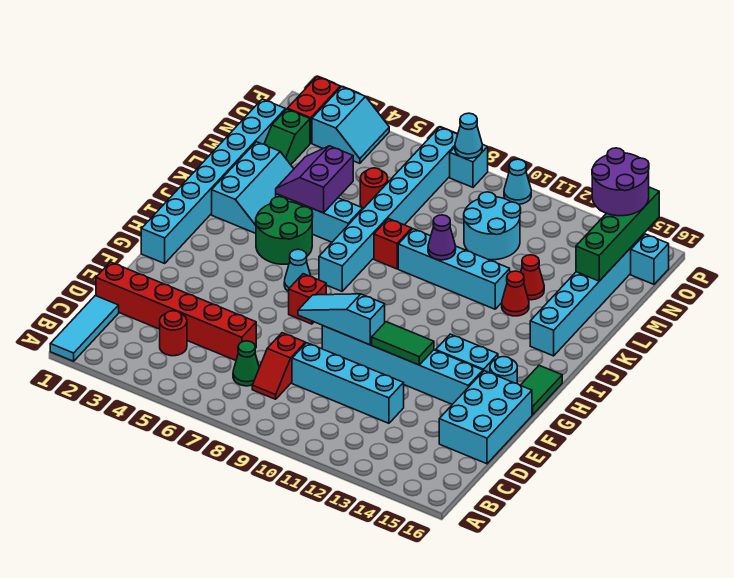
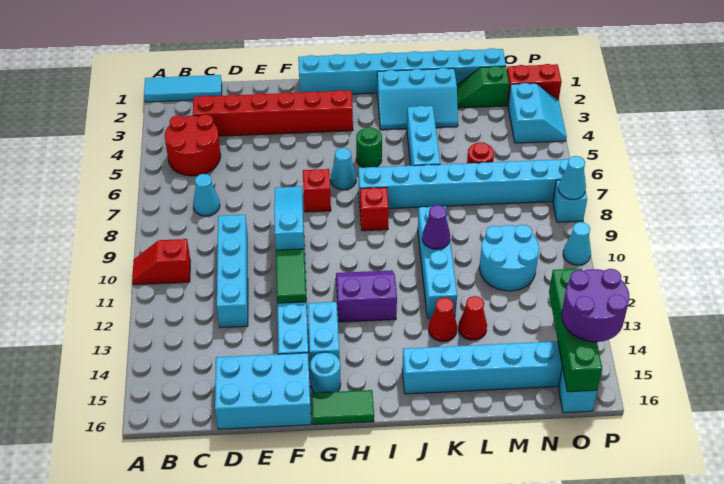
red 1x1 round brick [160,311,187,356] -> red 2x2 round brick [165,114,221,176]
green 1x1 cone [233,341,259,386] -> cyan 1x1 cone [193,174,220,216]
red 1x2 slope [252,333,305,399] -> red 1x2 slope moved to [132,239,190,285]
red 1x6 brick [96,262,256,360] -> red 1x6 brick turned to [193,90,353,136]
green 2x2 round brick [256,197,313,264] -> green 1x1 round brick [356,127,382,168]
purple 2x2 slope [276,146,353,213] -> purple 2x2 slope moved to [336,270,397,322]
red 1x1 brick [374,219,412,269] -> red 1x1 brick moved to [360,187,389,231]
green 1x4 brick [576,187,659,281] -> green 1x4 brick turned to [549,268,602,392]
cyan 2x2 slope [312,87,389,163] -> cyan 2x2 slope turned to [508,83,567,143]

